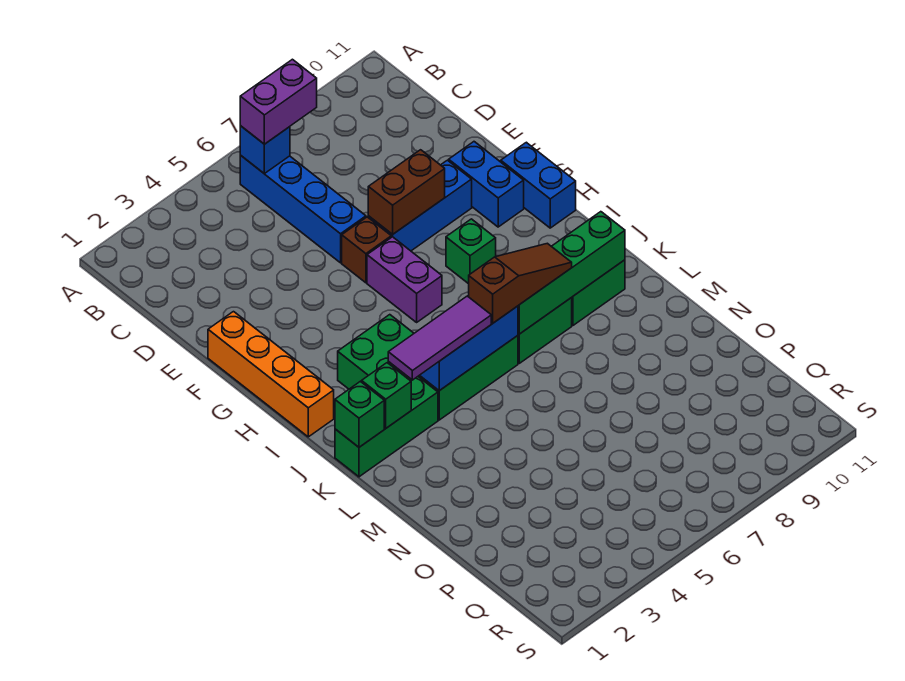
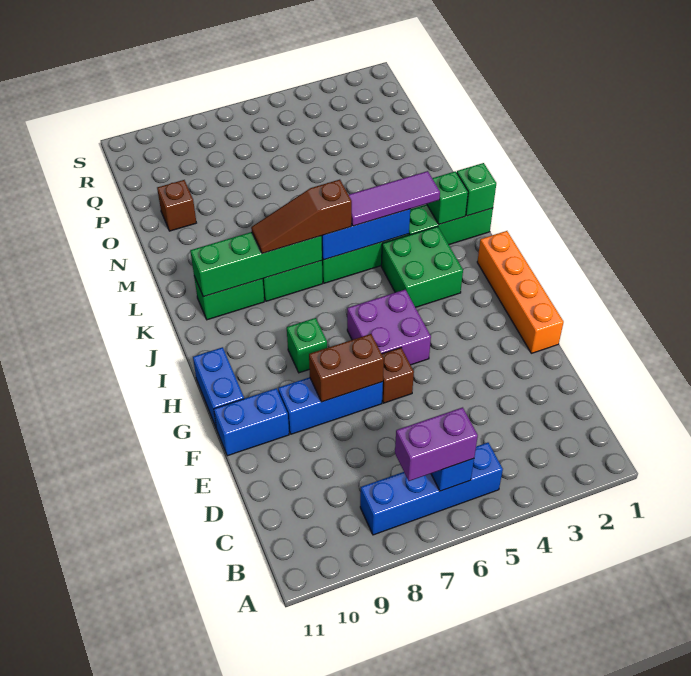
blue 1x4 brick [240,155,366,263] -> blue 1x4 brick turned to [360,443,503,535]
blue 1x2 brick [449,142,524,227] -> blue 1x2 brick turned to [214,388,289,456]
purple 1x2 brick [367,237,442,322] -> purple 2x2 brick [347,290,431,365]
none -> brown 1x1 brick [157,180,196,231]

